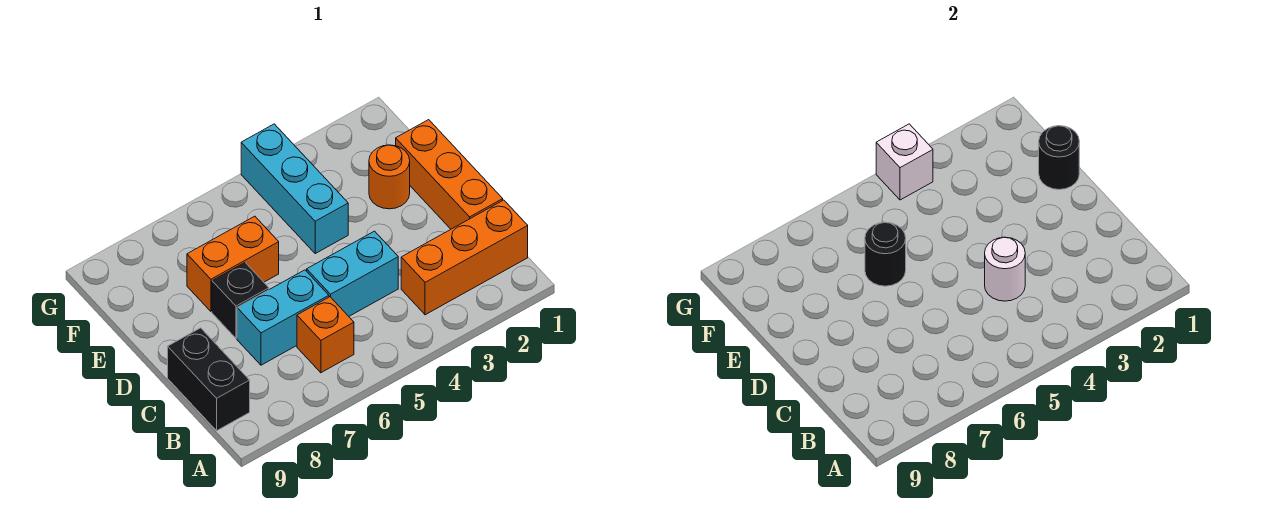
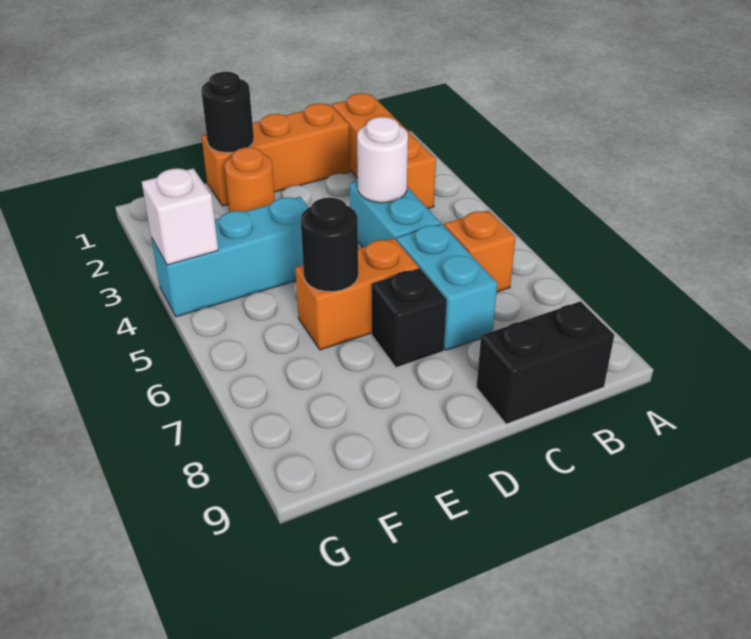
orange 1x2 brick [187,216,279,311] -> orange 1x2 brick turned to [295,238,419,350]

